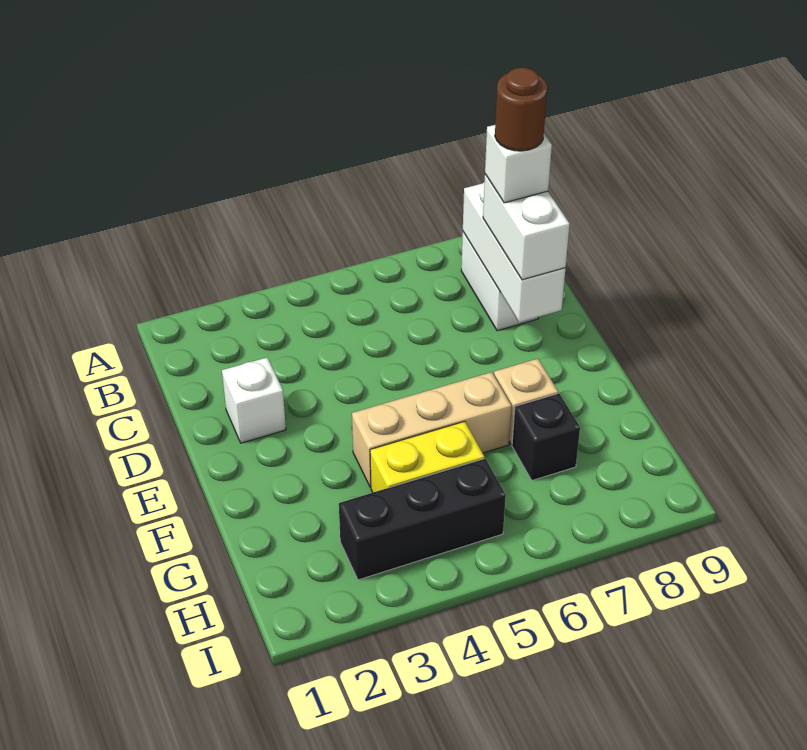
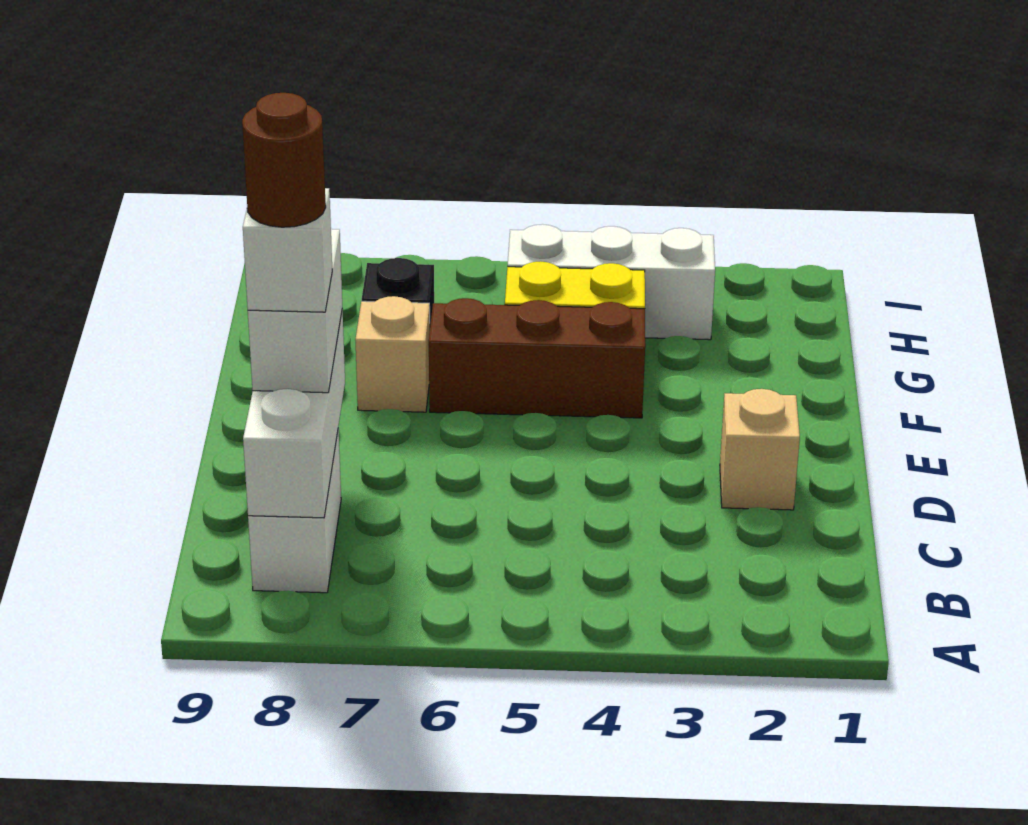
white 1x1 brick [222,358,286,443] -> tan 1x1 brick [720,389,800,510]
tan 1x3 brick [352,372,511,487] -> brown 1x3 brick [429,298,645,418]
black 1x3 brick [339,458,506,580] -> white 1x3 brick [508,224,715,340]

